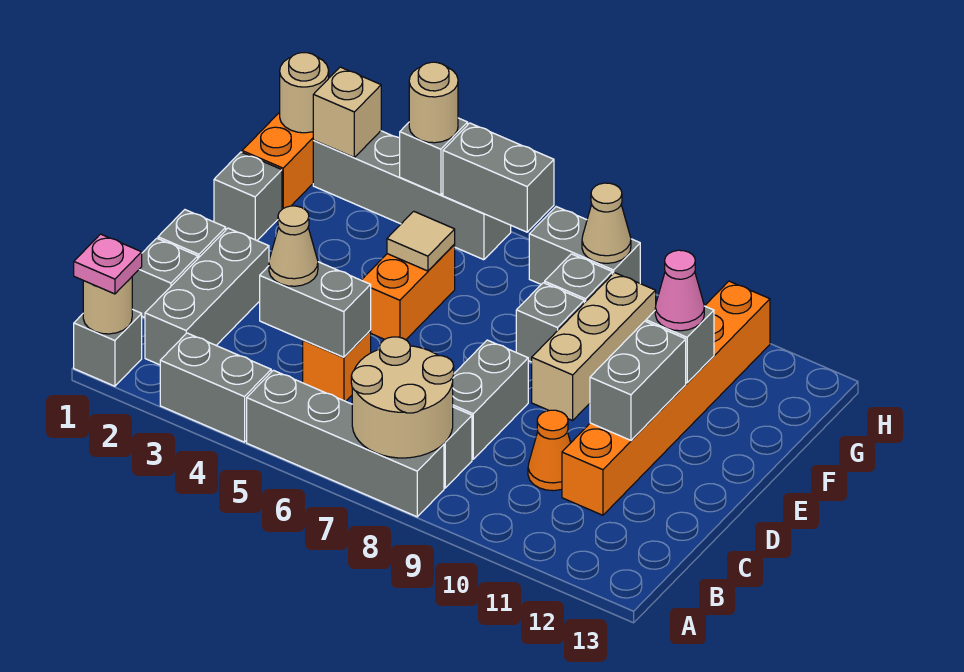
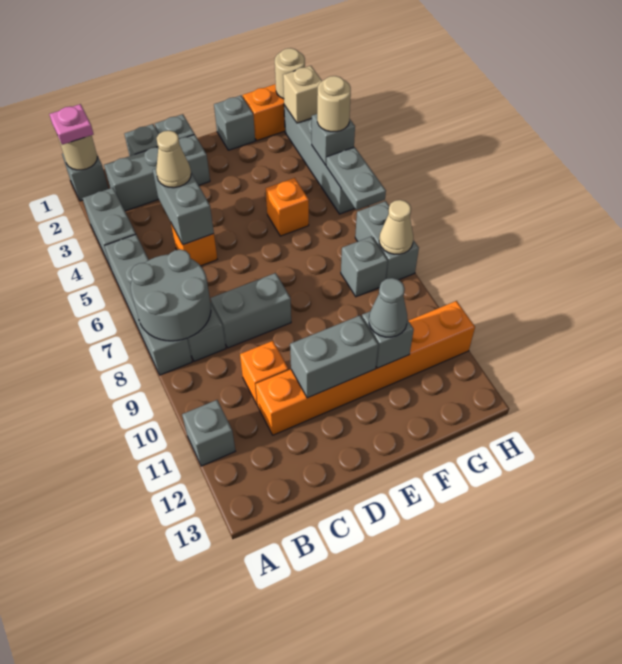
tan 2x2 round brick [351,337,454,458] -> grey 2x2 round brick [131,249,211,341]
orange 1x1 cone [528,410,571,491] -> orange 1x1 brick [240,341,289,405]
orange 1x2 brick [362,245,455,340] -> orange 1x1 brick [266,178,309,236]
tan 1x3 brick [532,273,656,420] -> none
tan 1x1 tile [387,211,455,271] -> none
grey 1x1 brick [516,283,584,362] -> grey 1x1 brick moved to [182,400,235,466]
pink 1x1 cone [655,250,704,331] -> grey 1x1 cone [369,278,408,337]
grey 1x2 brick [443,123,554,232] -> grey 1x2 plate [326,147,386,210]

